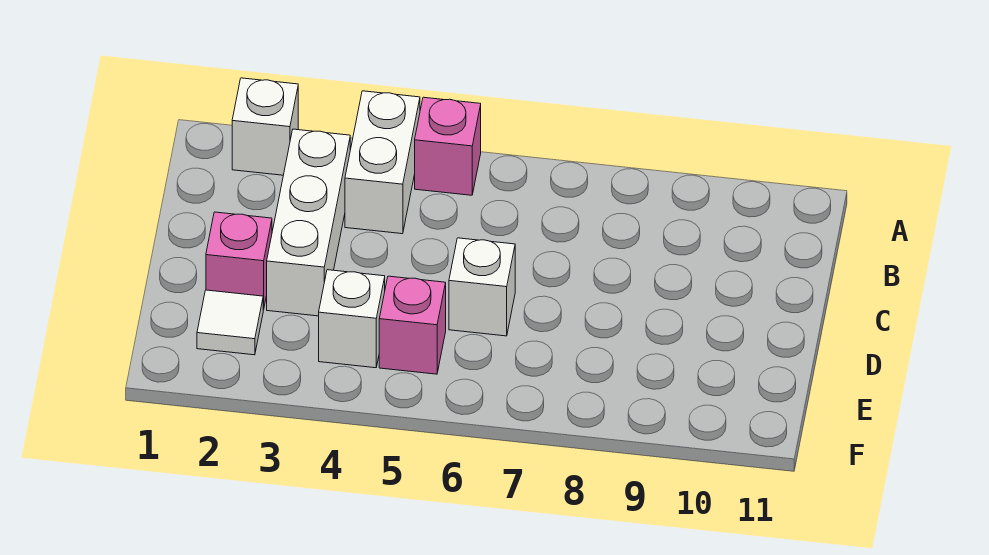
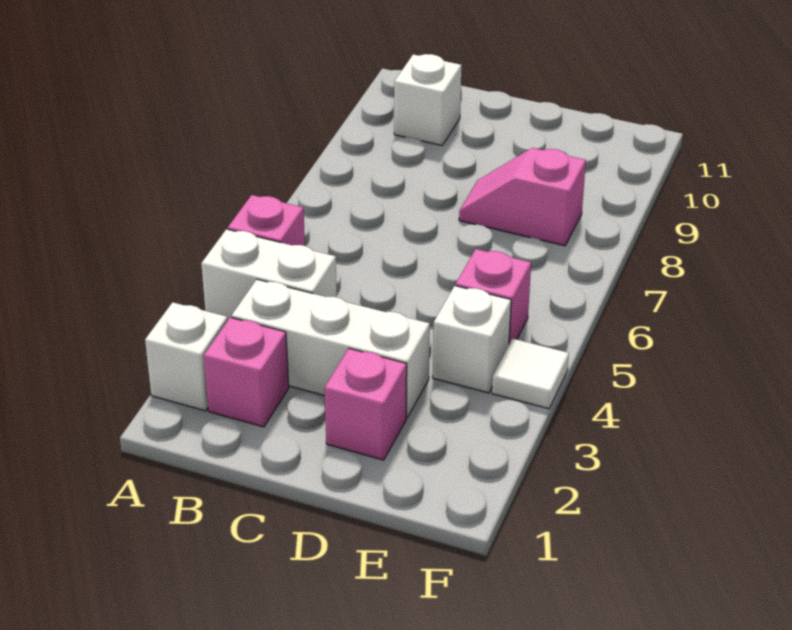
none -> pink 1x1 brick [204,317,289,427]
white 1x1 brick [449,238,515,336] -> white 1x1 brick moved to [394,54,461,146]
none -> pink 1x2 slope [459,148,586,246]
white 1x1 tile [197,290,263,355] -> white 1x1 tile moved to [492,338,569,409]

